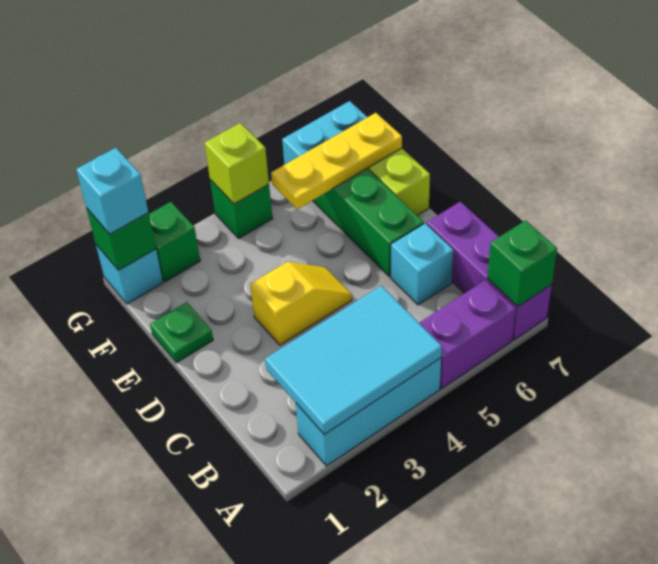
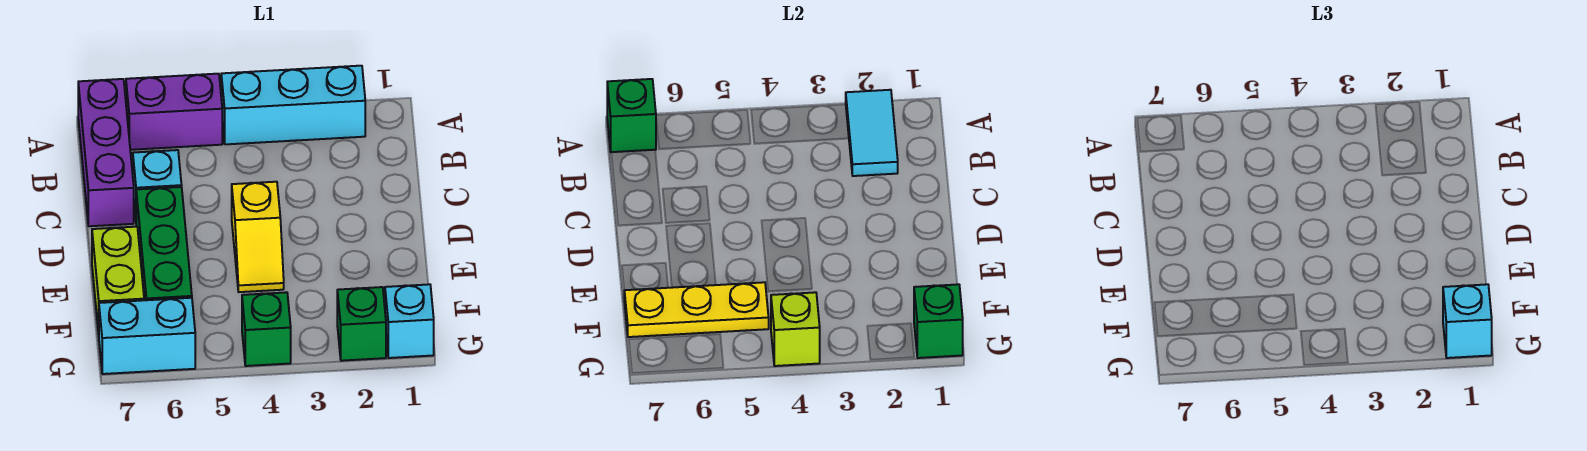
cyan 2x3 tile [265,286,442,435] -> cyan 1x2 tile [846,90,898,176]
yellow 1x2 slope [250,262,352,345] -> yellow 1x2 slope turned to [232,182,284,292]
green 1x1 plate [150,302,213,363] -> none

